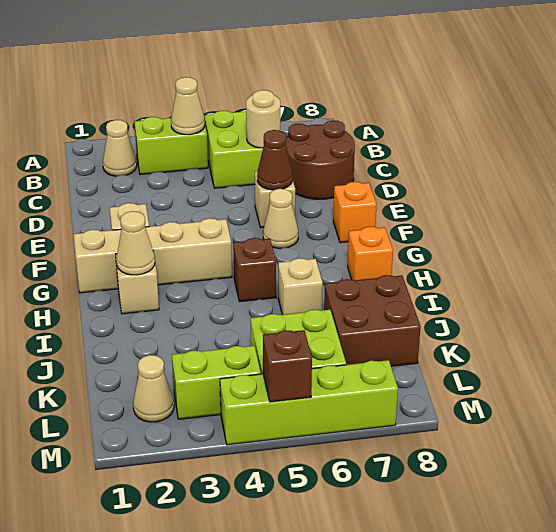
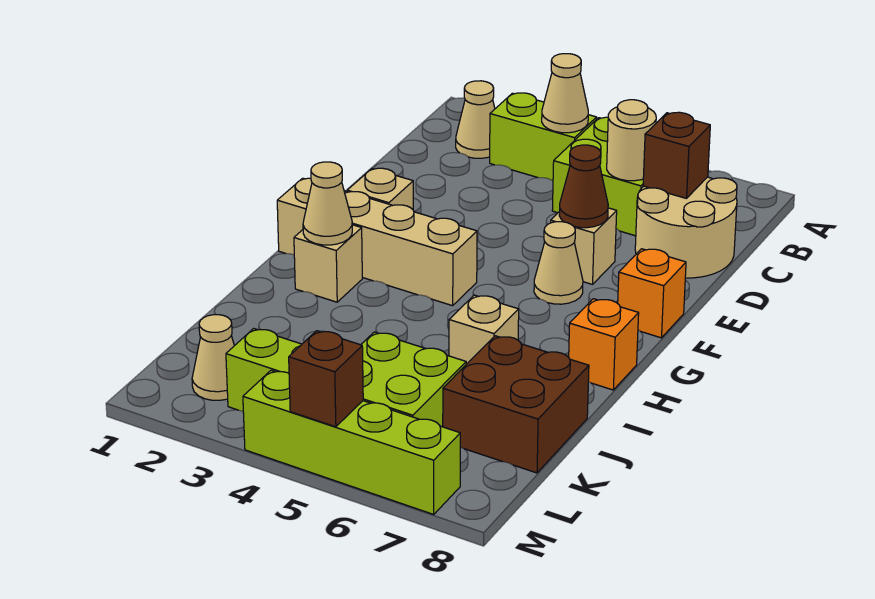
brown 2x2 round brick [286,120,355,199] -> tan 2x2 round brick [635,177,737,278]
brown 1x1 brick [233,238,276,302] -> brown 1x1 brick moved to [643,112,710,199]

